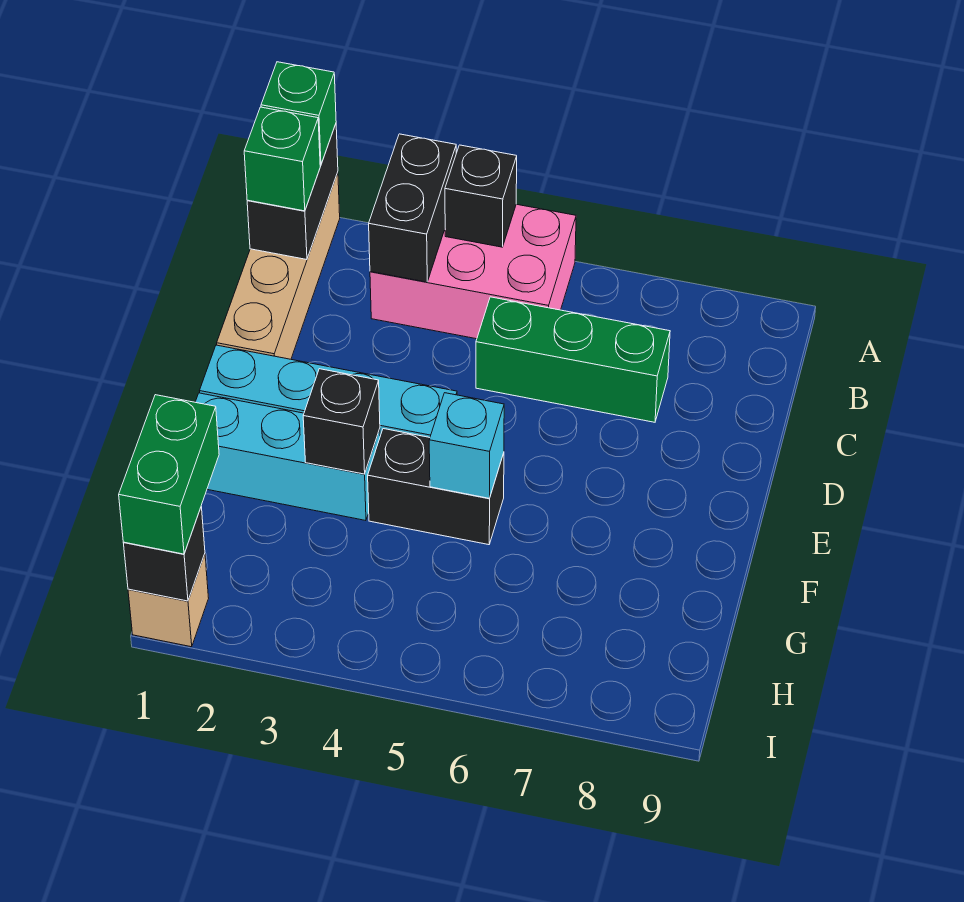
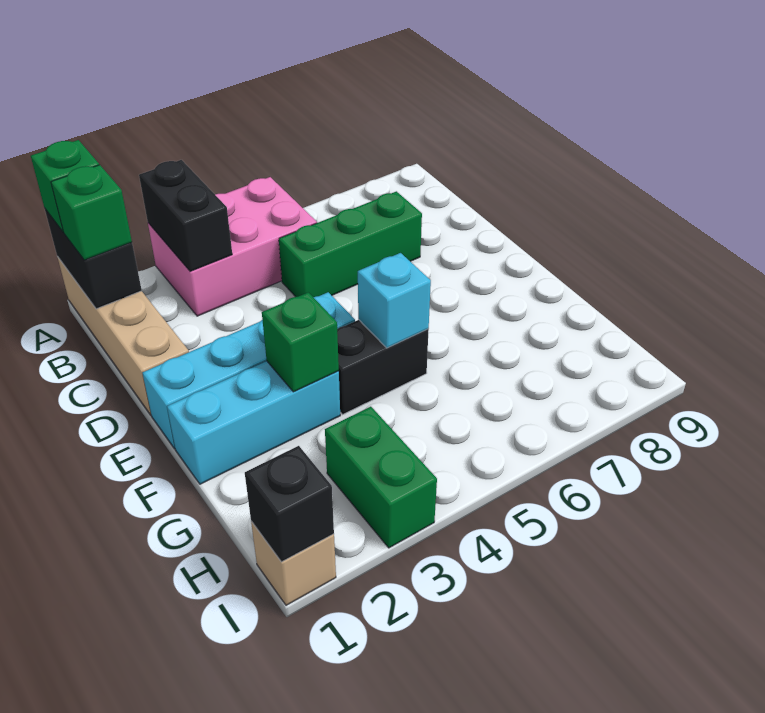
black 1x1 brick [445,145,517,247] -> none
black 1x1 brick [303,369,380,474] -> green 1x1 brick [262,292,339,392]
green 1x2 brick [119,395,219,554] -> green 1x2 brick moved to [325,407,437,548]

